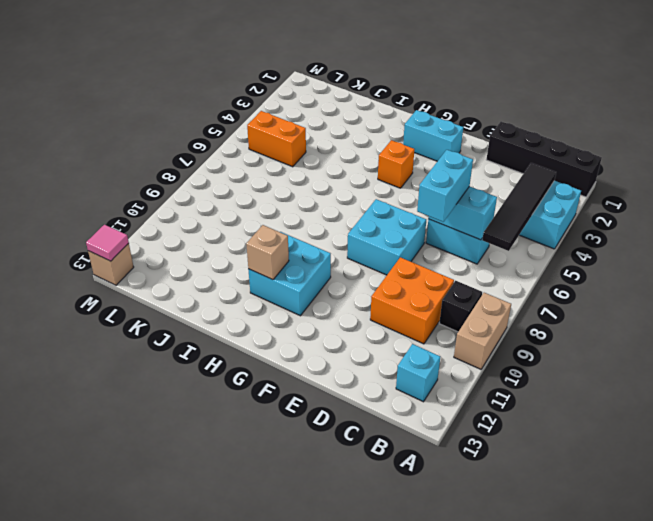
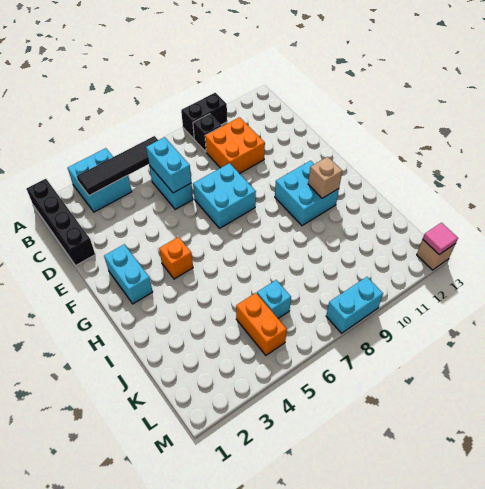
tan 1x2 brick [454,293,511,369] -> black 1x2 brick [181,93,227,139]
cyan 1x1 brick [396,344,441,402] -> cyan 1x1 brick moved to [257,280,291,318]
cyan 1x2 brick [417,150,473,222] -> cyan 1x2 brick moved to [326,277,383,333]

